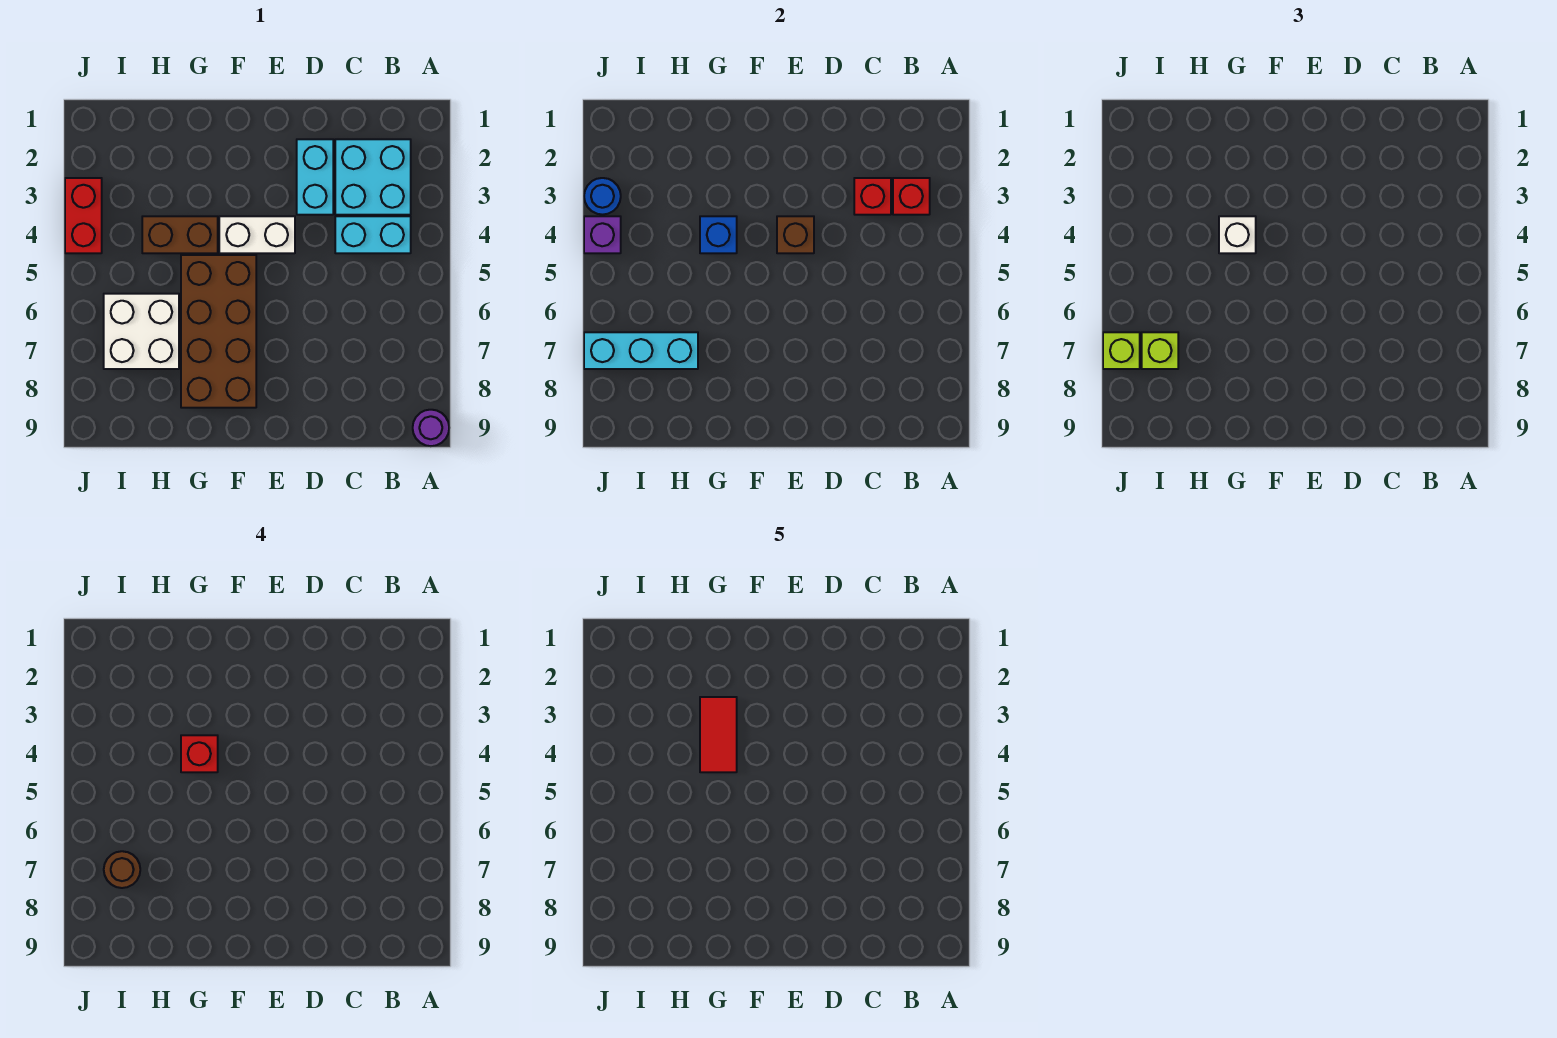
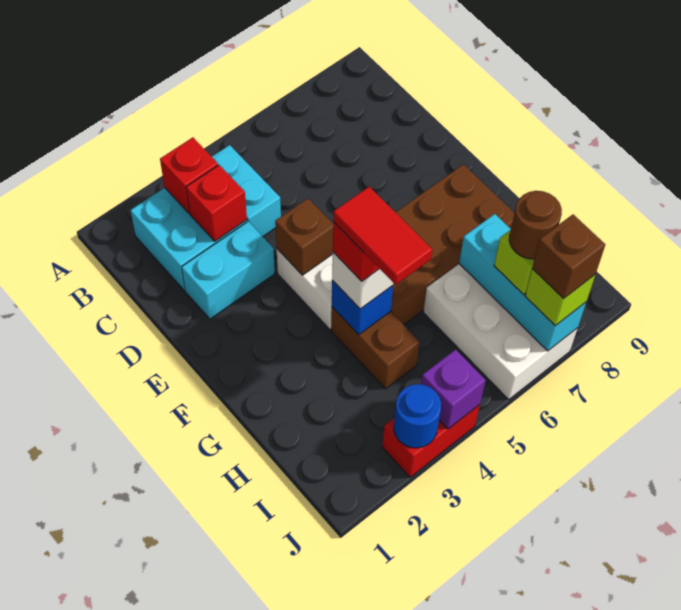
purple 1x1 round brick [413,410,449,446] -> none
red 1x2 tile [700,697,737,772] -> red 1x2 tile turned to [333,187,432,285]
white 2x2 brick [104,294,179,369] -> white 2x3 brick [423,264,578,400]
none -> brown 1x1 brick [532,215,605,299]

